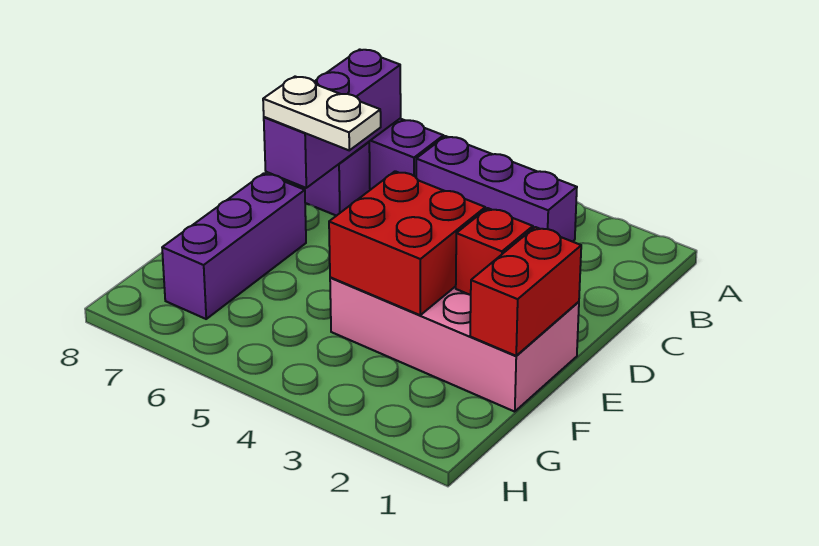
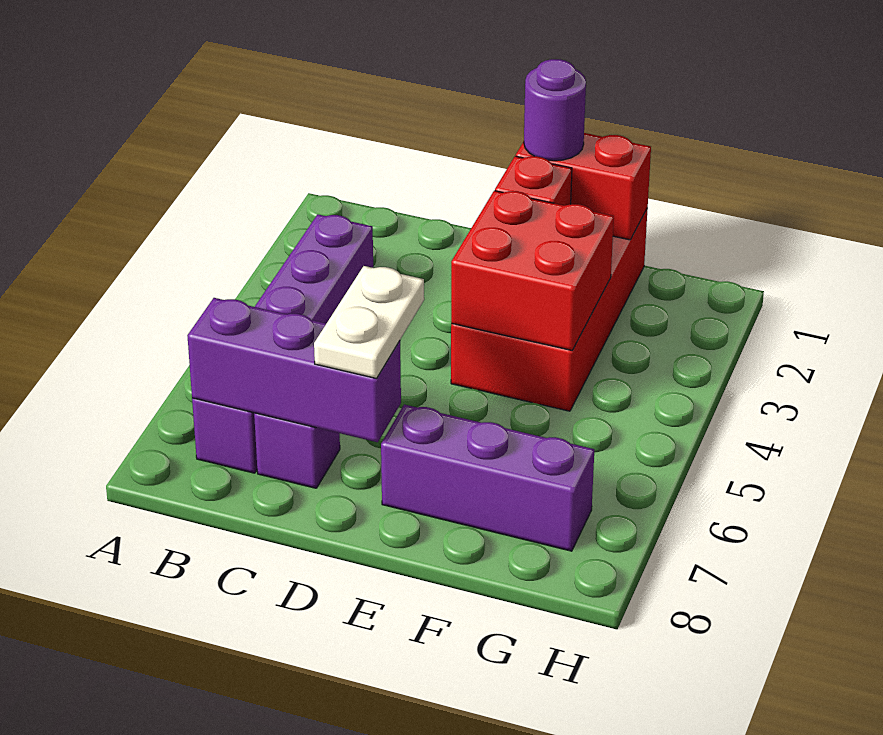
pink 2x4 brick [330,277,579,412] -> red 2x4 brick [451,208,648,411]
none -> purple 1x1 round brick [524,59,586,161]

